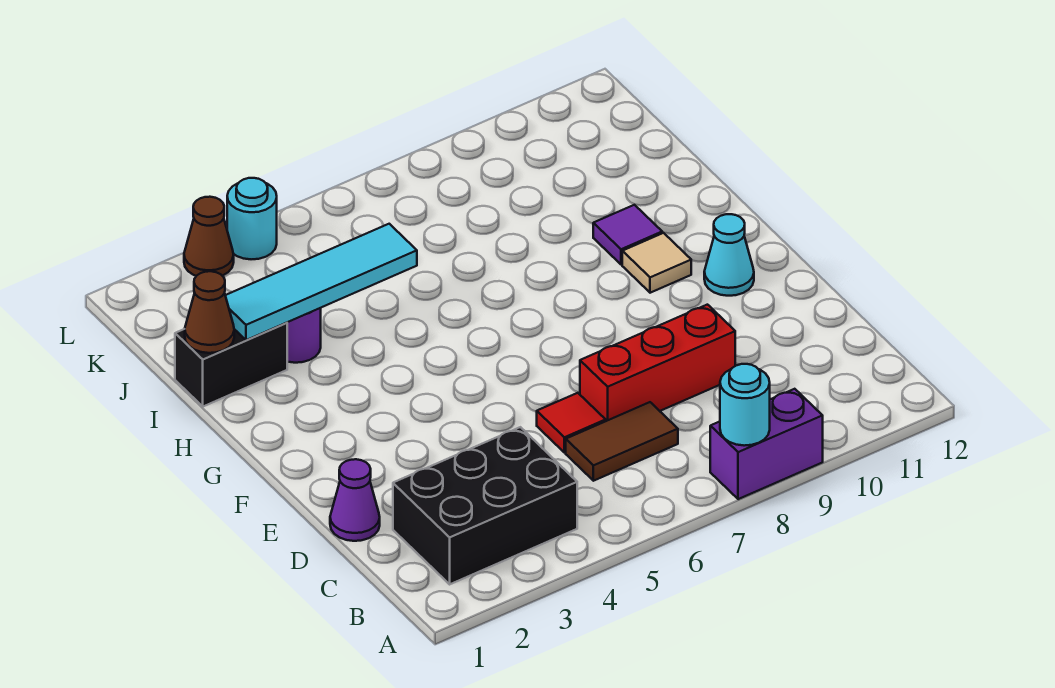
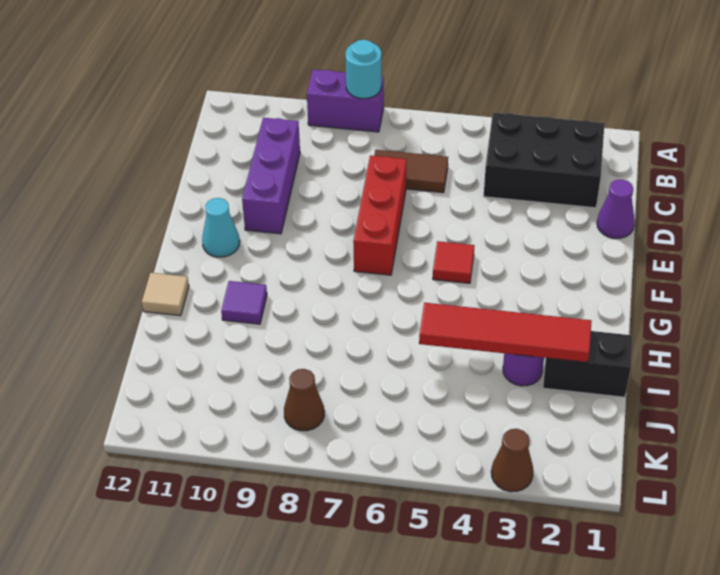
none -> purple 1x3 brick [242,118,300,234]
red 1x1 tile [537,393,606,453] -> red 1x1 tile moved to [433,241,475,283]
red 1x3 brick [580,305,735,421] -> red 1x3 brick turned to [353,156,406,275]
tan 1x1 tile [622,233,691,293] -> tan 1x1 tile moved to [142,273,189,316]
brown 1x1 cone [185,271,234,353] -> brown 1x1 cone moved to [284,369,324,431]
cyan 1x4 tile [225,224,417,340] -> red 1x4 tile [419,303,592,362]
cyan 1x1 round brick [227,178,277,259] -> none

